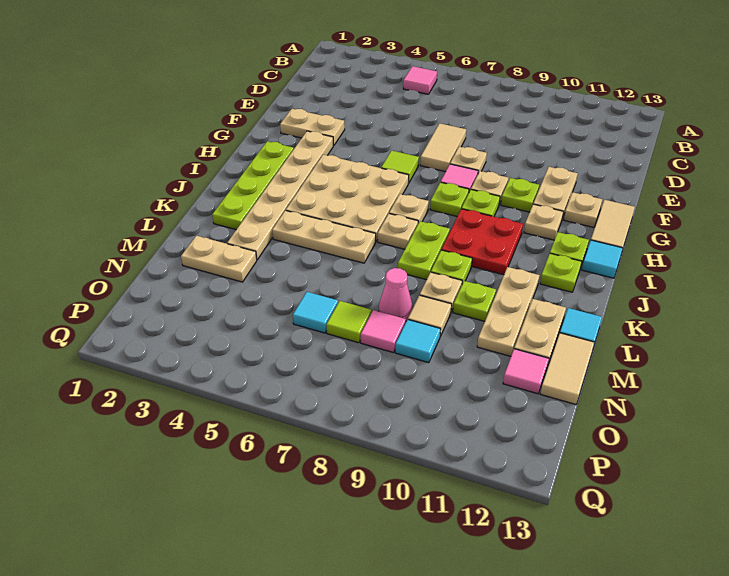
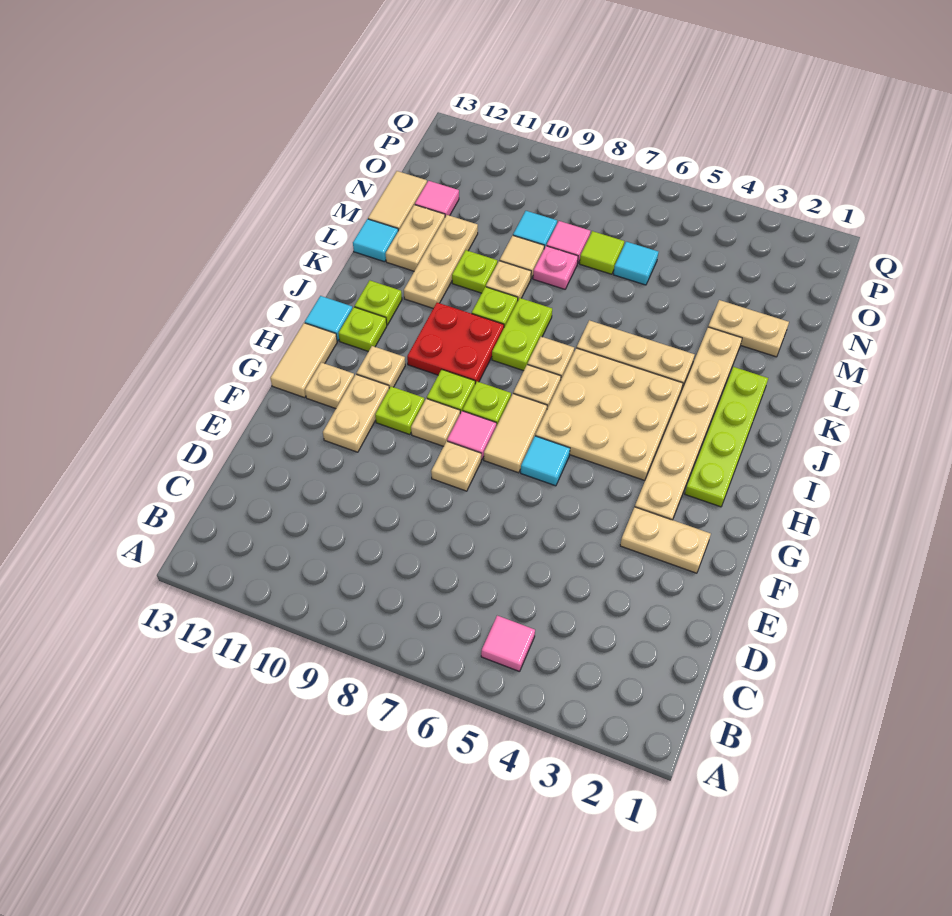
tan 1x2 tile [420,123,466,172] -> tan 1x2 tile moved to [484,394,547,473]
lime 1x1 tile [381,151,419,183] -> cyan 1x1 tile [521,436,570,486]
pink 1x1 cone [379,268,413,321] -> pink 1x1 plate [533,246,578,289]

